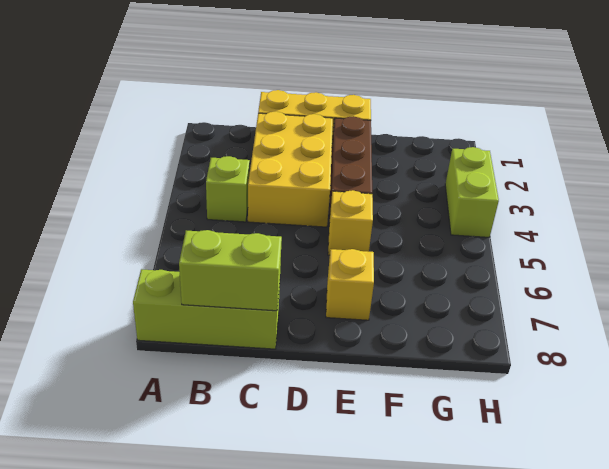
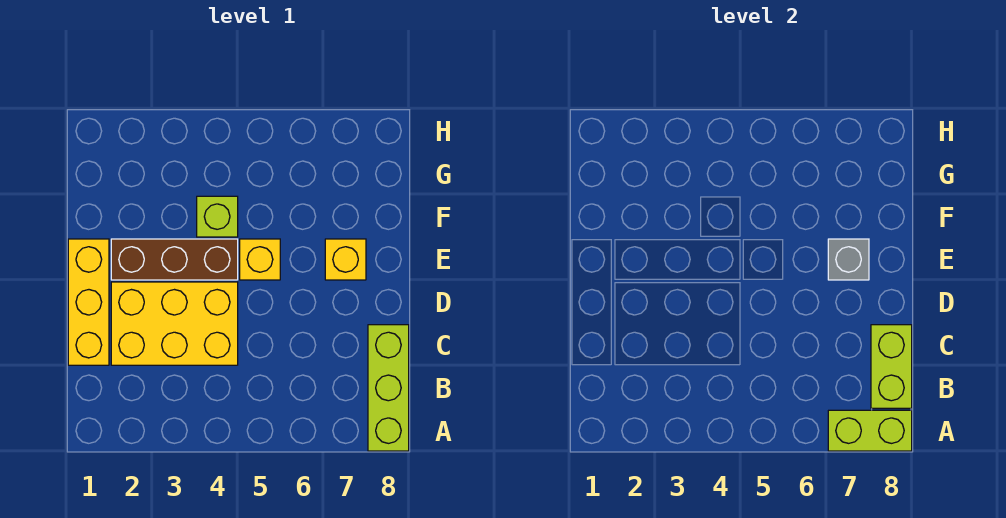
lime 1x1 brick [206,156,250,222] -> lime 1x1 brick moved to [197,196,238,237]
none -> grey 1x1 brick [828,239,869,280]
lime 1x2 brick [445,147,499,237] -> lime 1x2 brick moved to [828,410,912,451]

